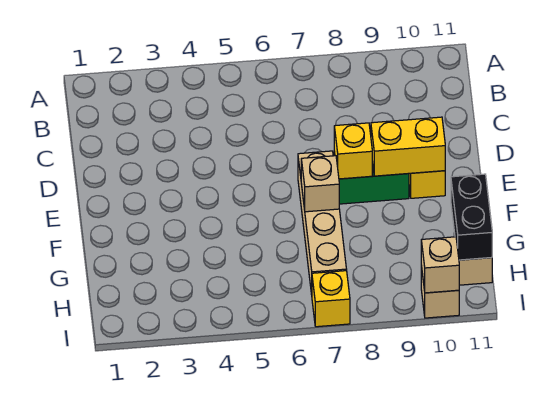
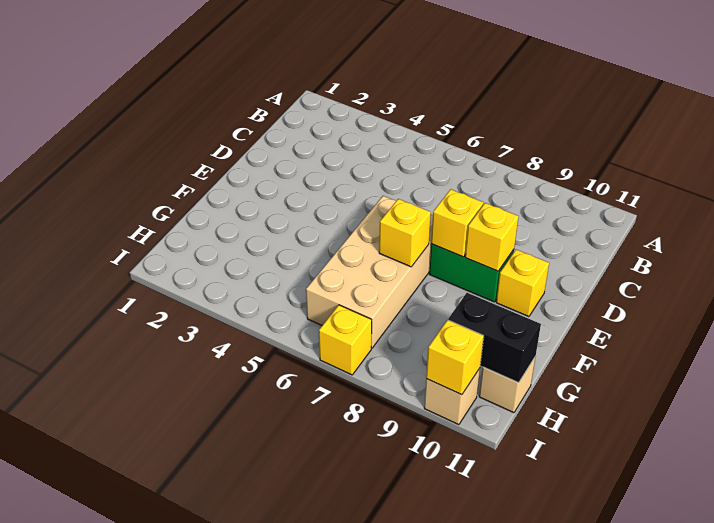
tan 1x4 brick [298,151,347,294] -> tan 2x4 brick [306,196,433,348]
yellow 1x2 brick [371,117,445,176] -> yellow 1x1 brick [465,203,518,271]
tan 1x1 brick [301,156,339,212] -> yellow 1x1 brick [379,199,431,267]
black 1x2 brick [451,174,492,260] -> black 1x2 brick turned to [448,293,541,383]
tan 1x1 brick [421,237,459,293] -> yellow 1x1 brick [426,320,484,395]

